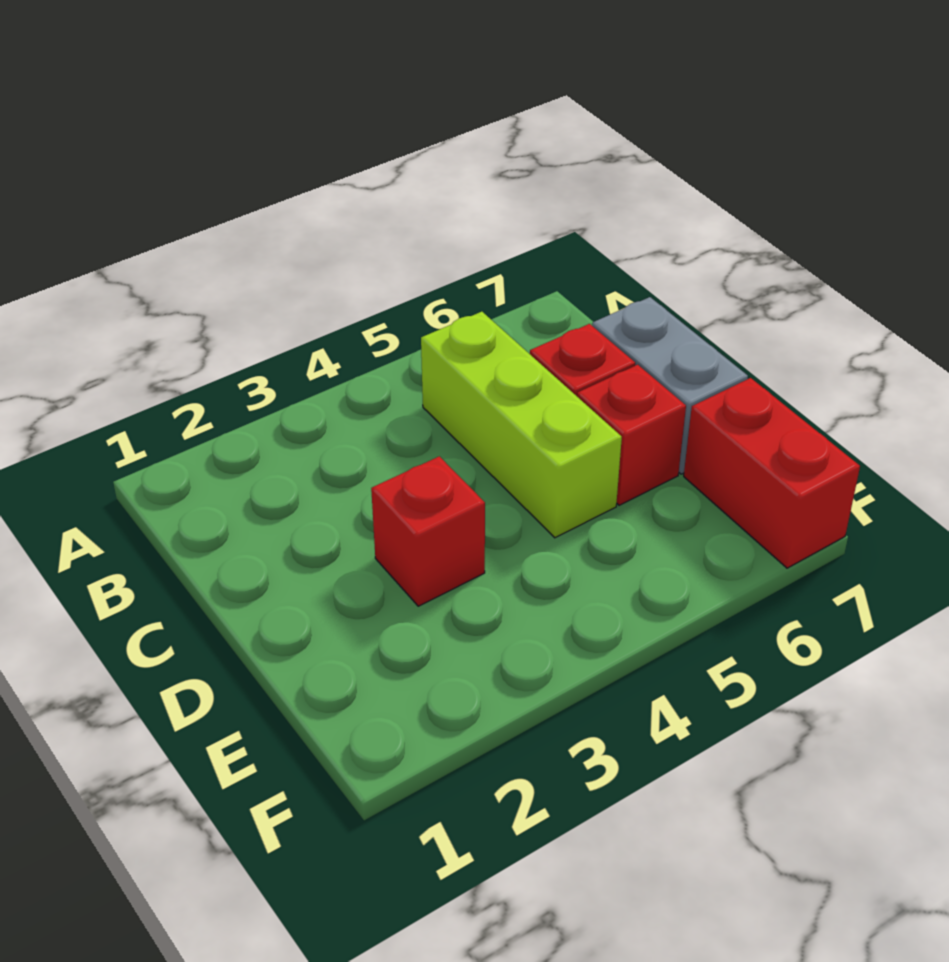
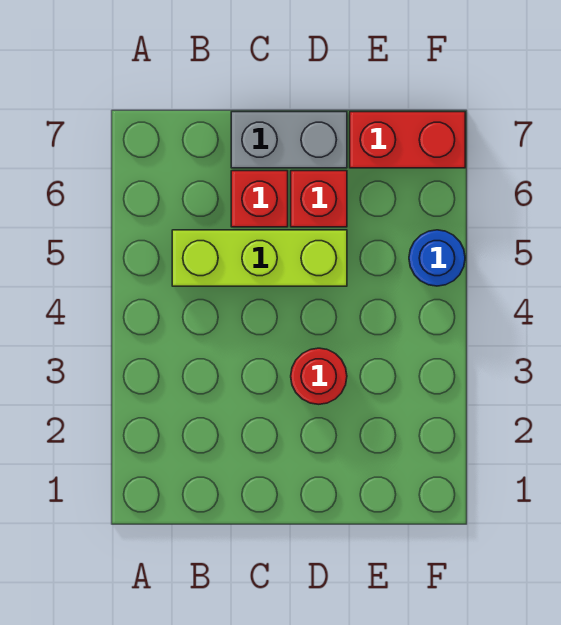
red 1x1 brick [371,456,485,606] -> red 1x1 round brick [291,348,347,404]
none -> blue 1x1 round brick [409,230,465,286]

